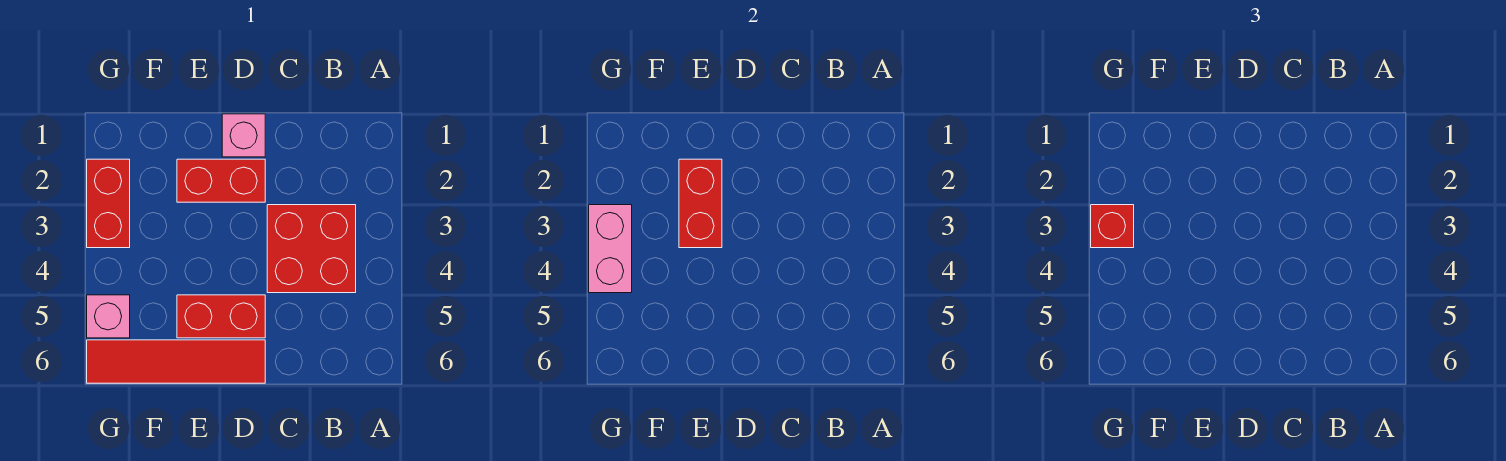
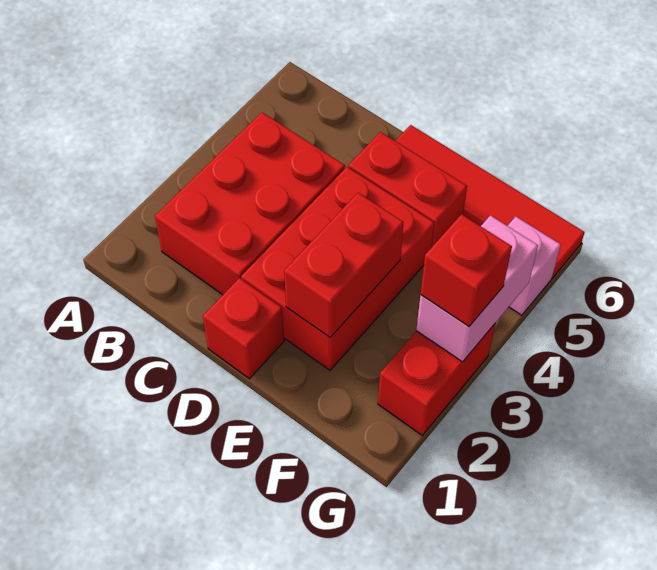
red 2x2 brick [267,205,356,293] -> red 2x3 brick [155,112,345,295]
pink 1x1 brick [222,114,265,157] -> red 1x1 brick [203,278,284,379]
red 1x2 brick [177,159,265,202] -> red 2x3 brick [241,167,434,370]

